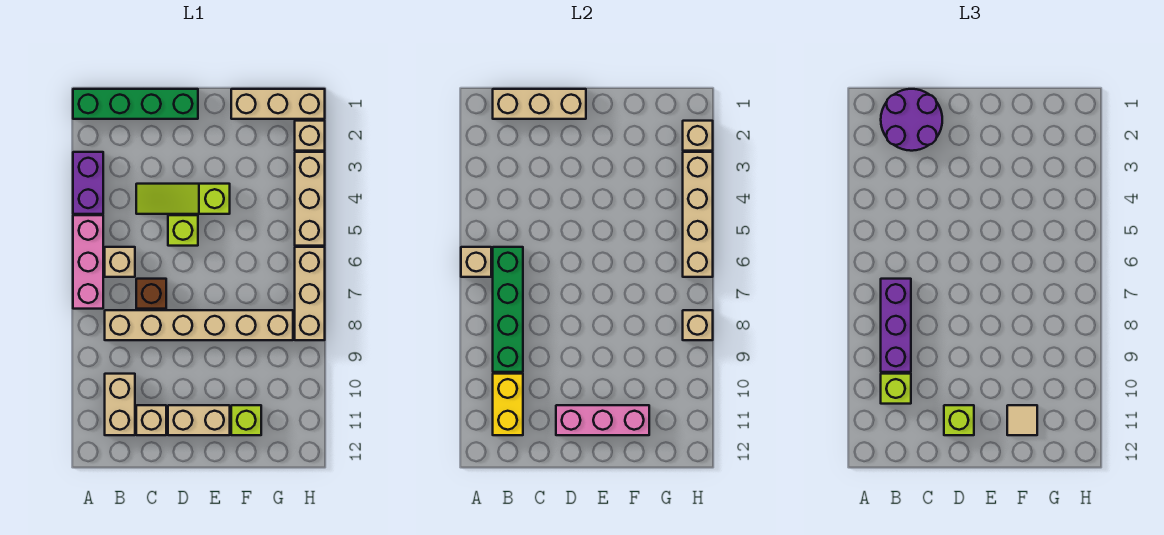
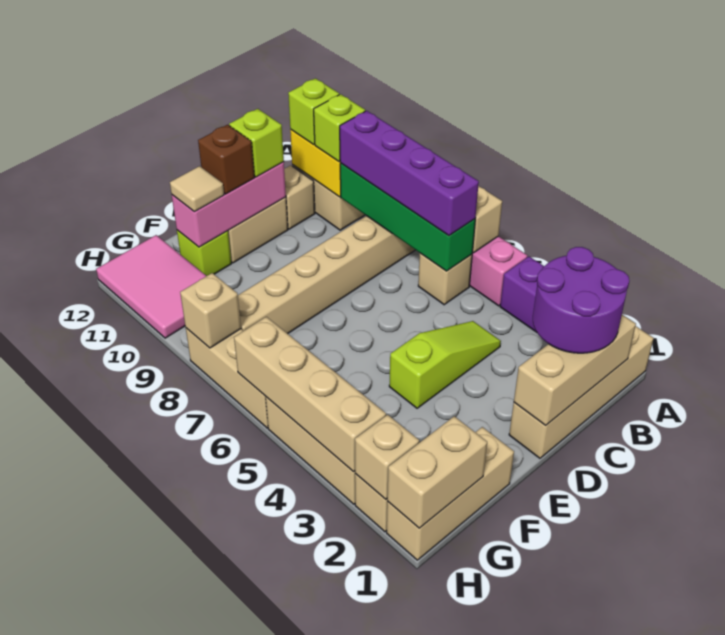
green 1x4 brick [73,89,198,119] -> tan 1x4 brick [509,326,654,458]
purple 1x3 brick [881,279,911,372] -> purple 1x4 brick [340,111,479,236]
brown 1x1 brick [136,279,166,309] -> brown 1x1 brick moved to [198,125,254,194]
lime 1x1 brick [168,215,198,246] -> lime 1x1 brick moved to [288,78,339,145]
none -> tan 1x2 brick [387,416,487,528]
none -> pink 2x3 tile [96,235,206,338]

